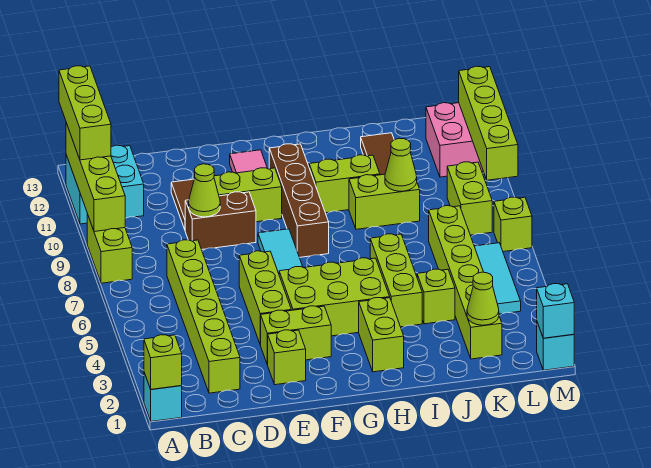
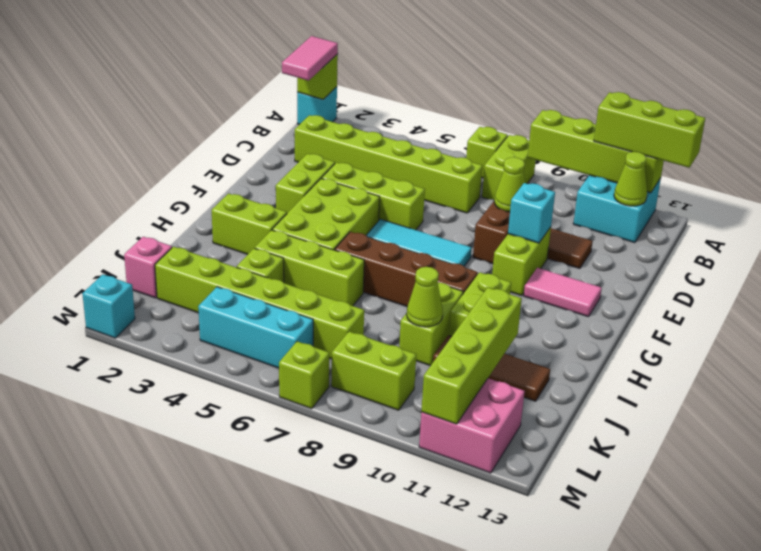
none -> pink 1x2 tile [282,36,338,81]
lime 1x2 brick [87,214,132,283] -> lime 1x2 brick turned to [482,135,536,200]
lime 1x1 brick [268,330,306,385] -> lime 1x1 brick moved to [466,127,508,178]
brown 1x4 brick [269,144,329,257] -> brown 1x4 brick moved to [335,232,478,307]
none -> pink 1x1 brick [124,237,172,298]
lime 1x1 cone [467,272,499,325] -> lime 1x1 cone moved to [614,152,647,206]
cyan 1x3 tile [474,243,521,314] -> cyan 1x3 brick [198,287,313,368]
cyan 1x1 brick [537,284,574,338] -> cyan 1x1 brick moved to [508,183,555,243]
lime 1x4 brick [459,66,518,180] -> lime 1x4 brick turned to [421,288,522,424]

